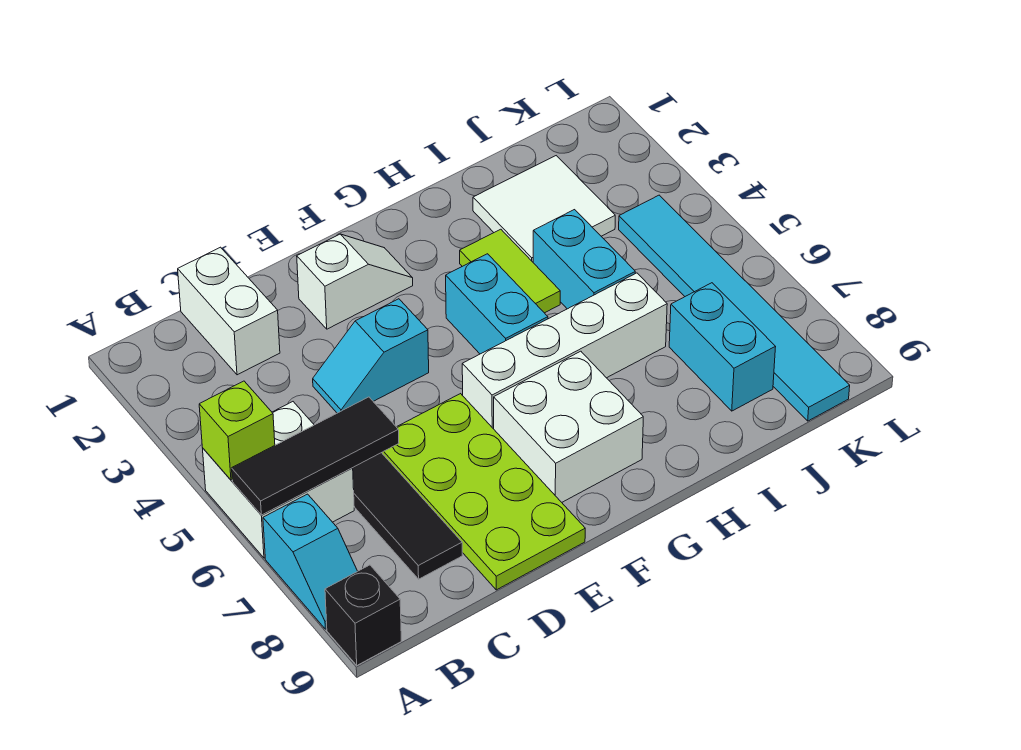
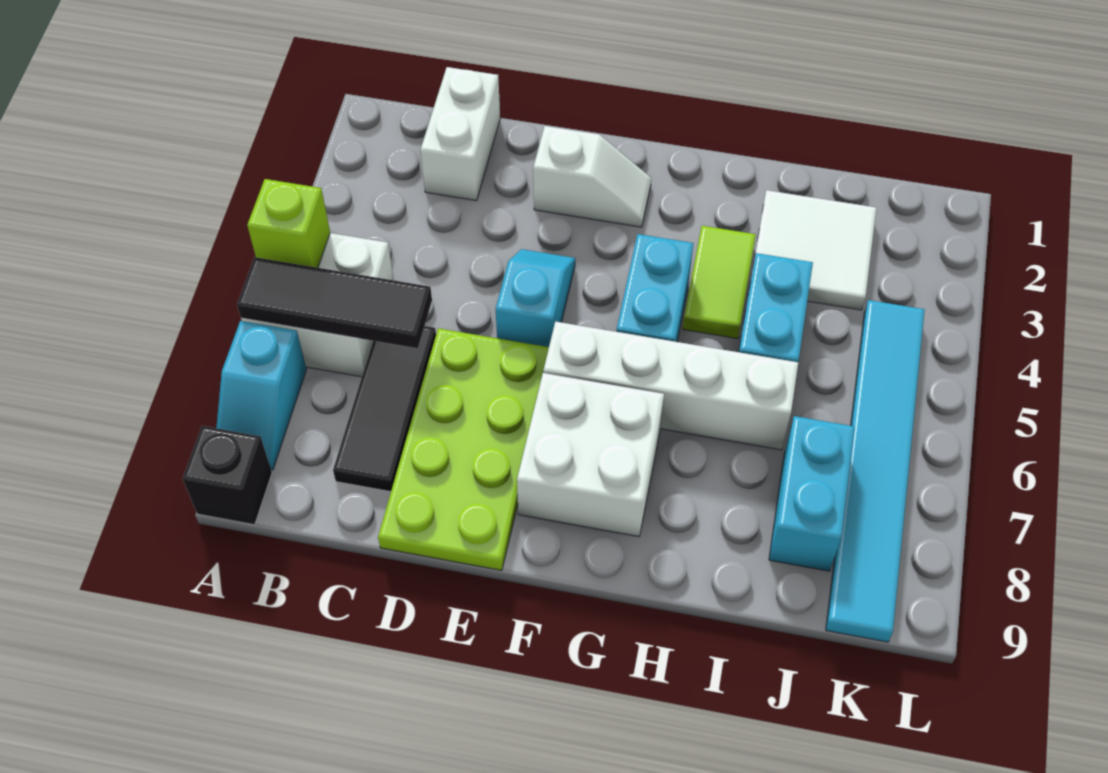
cyan 1x2 slope [313,299,429,413] -> cyan 1x2 slope turned to [496,249,575,347]

